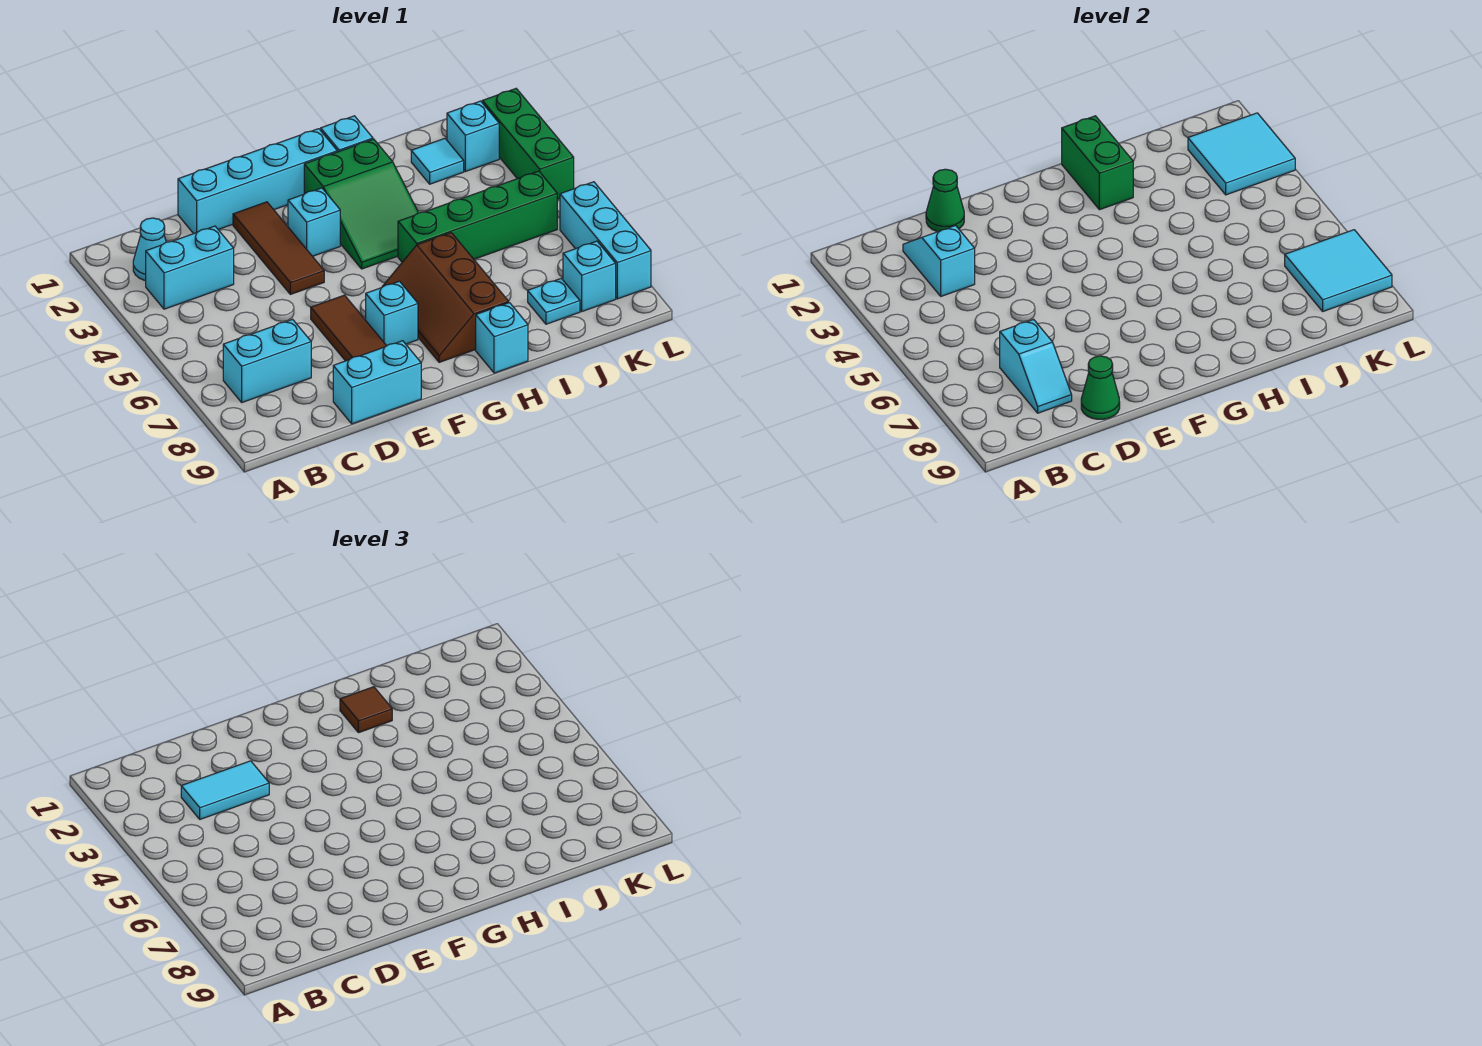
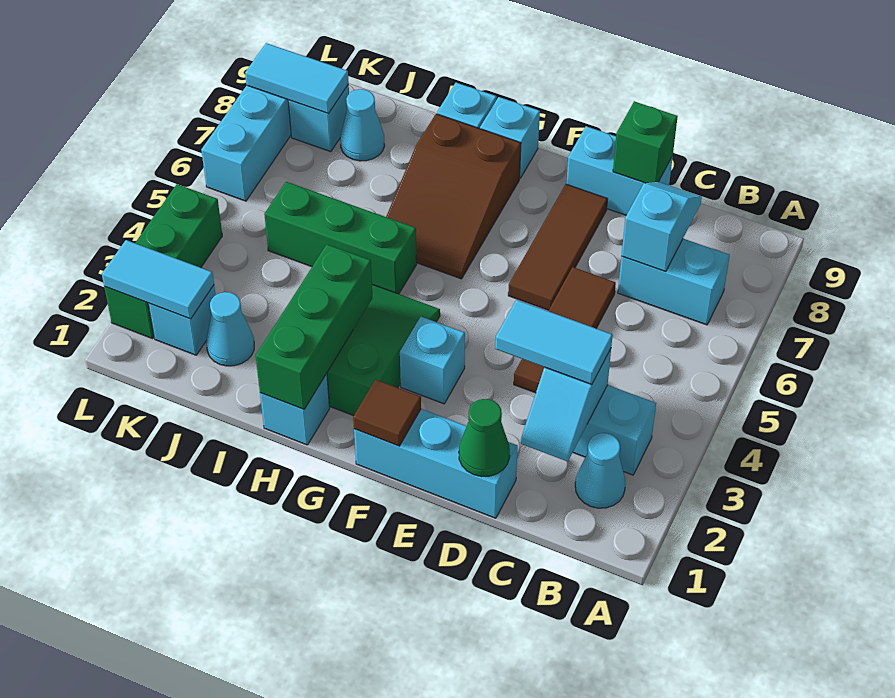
cyan 1x4 brick [178,129,337,234] -> cyan 1x3 brick [354,409,518,518]
green 1x1 cone [1081,356,1120,419] -> green 1x1 brick [613,101,678,183]
brown 1x3 tile [233,202,324,294] -> brown 1x3 tile moved to [514,267,616,393]
cyan 1x1 brick [366,281,418,346] -> cyan 1x1 brick moved to [480,97,540,179]
brown 2x3 slope [382,233,509,362] -> brown 2x3 slope turned to [386,114,521,279]
green 1x2 brick [1062,116,1133,210] -> green 1x3 brick [256,245,372,409]
brown 1x1 tile [340,687,392,733] -> brown 1x1 tile moved to [353,380,421,446]
green 1x4 brick [398,171,557,262] -> green 1x3 brick [264,182,417,294]
cyan 1x1 tile [411,138,464,184] -> cyan 1x1 cone [206,292,254,366]
cyan 1x1 plate [528,278,580,324] -> cyan 1x1 cone [340,89,385,161]
cyan 2x2 tile [1188,113,1295,195] -> cyan 1x2 tile [102,240,214,319]
cyan 2x2 tile [1285,230,1392,311] -> cyan 1x2 tile [245,43,349,113]

